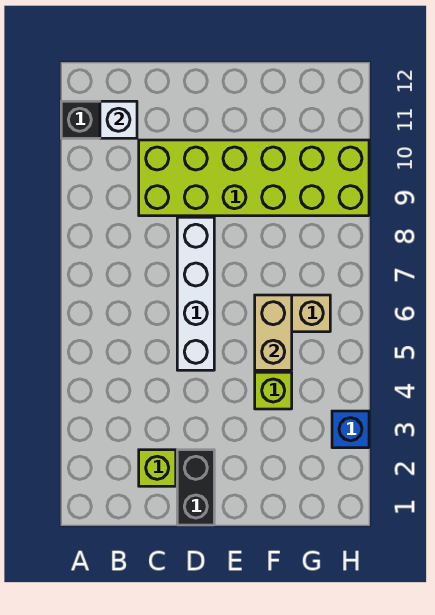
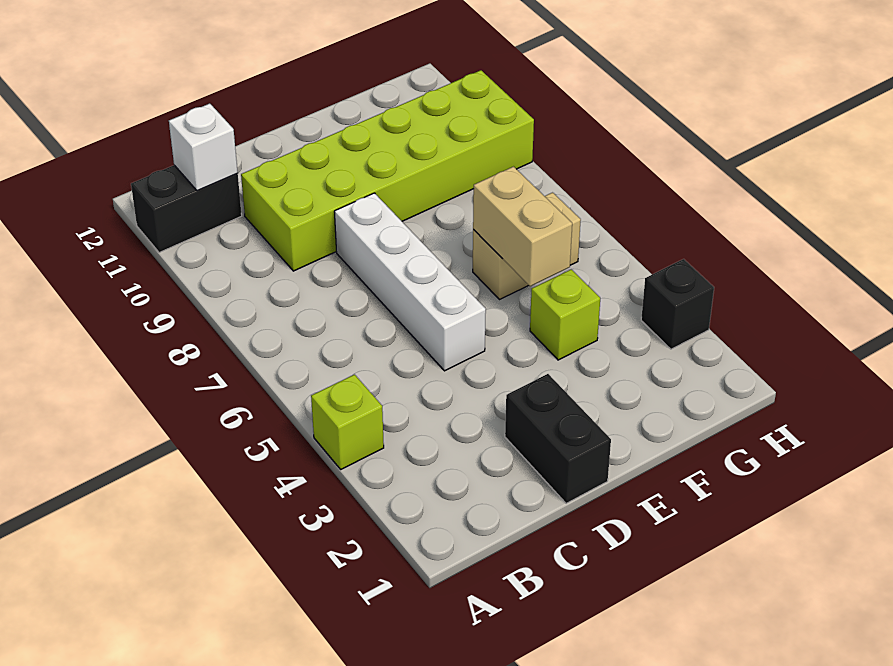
lime 1x1 brick [139,450,176,486] -> lime 1x1 brick moved to [311,375,384,469]
blue 1x1 brick [332,411,369,448] -> black 1x1 brick [641,259,714,349]

